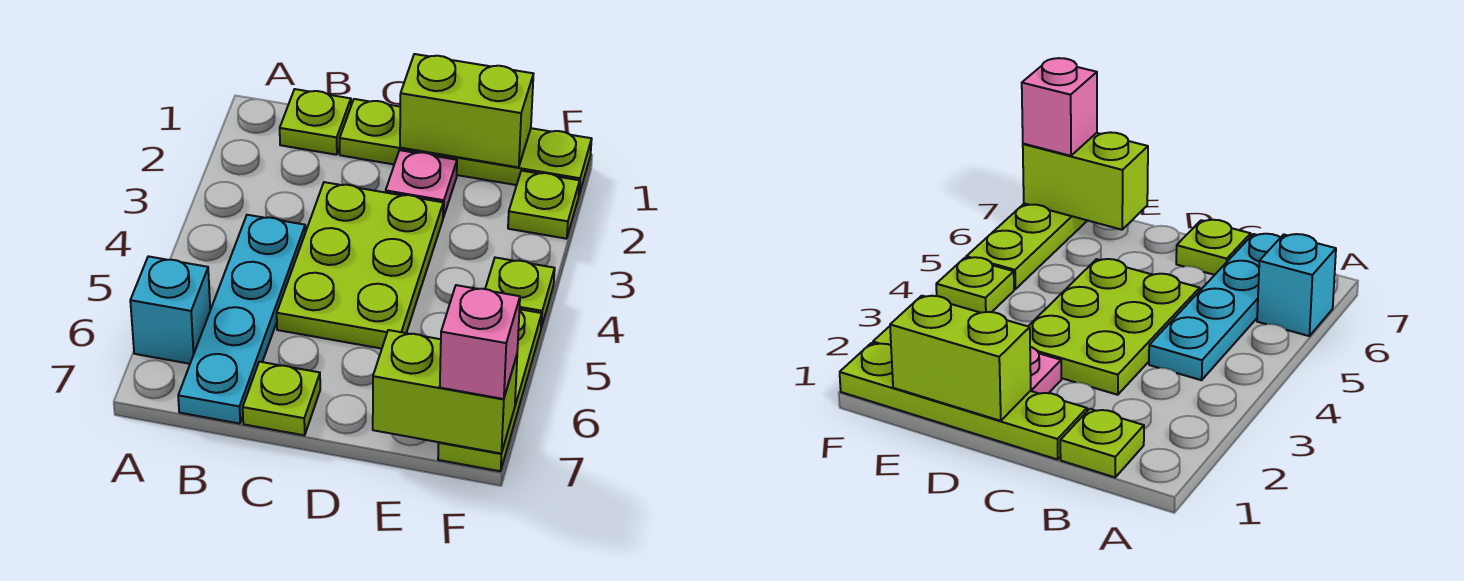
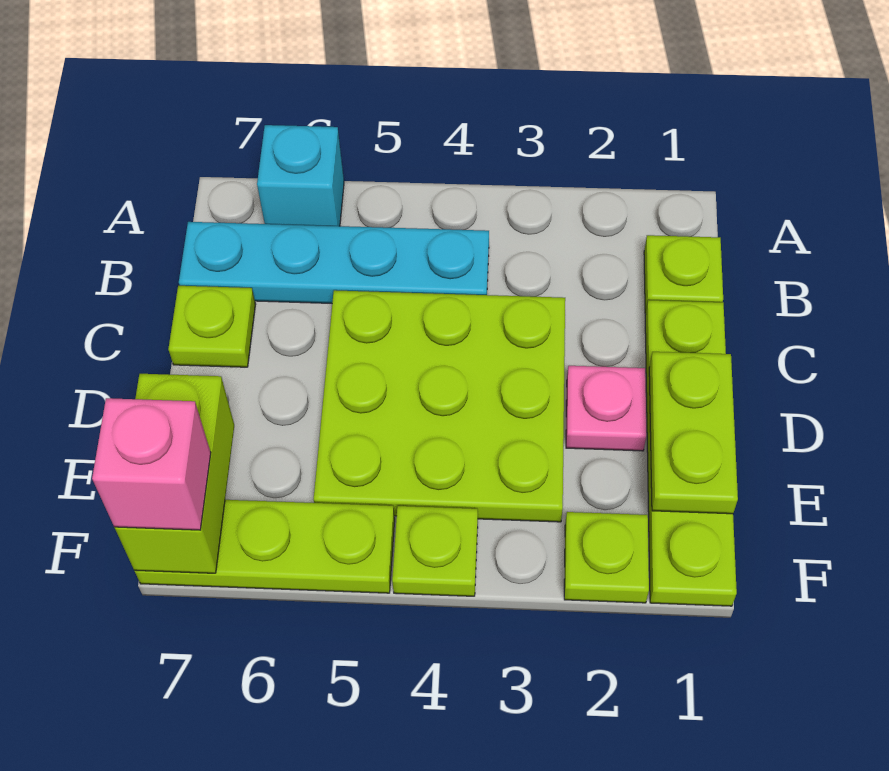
lime 2x3 plate [277,182,443,349] -> lime 3x3 plate [314,290,565,522]
lime 1x2 brick [400,54,533,167] -> lime 1x2 plate [649,352,738,514]

